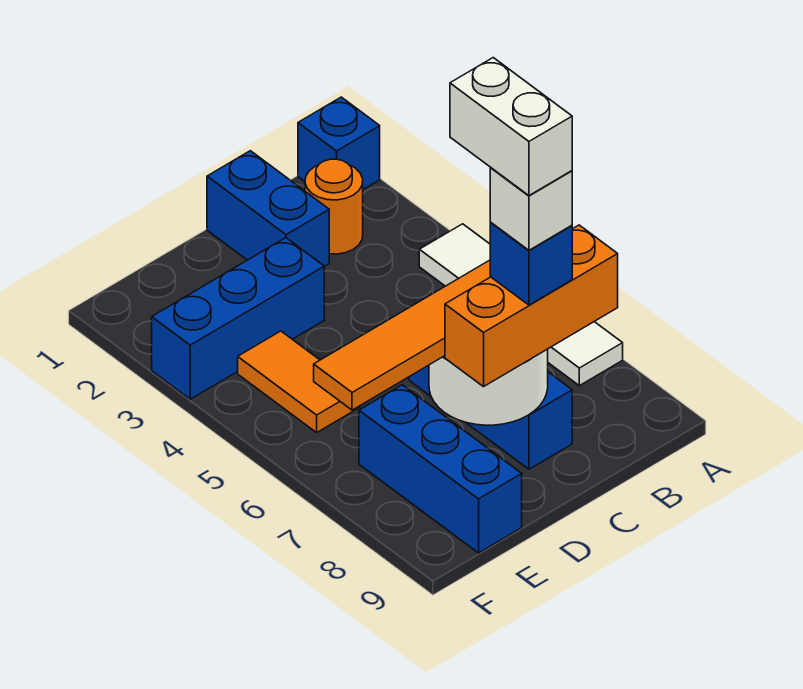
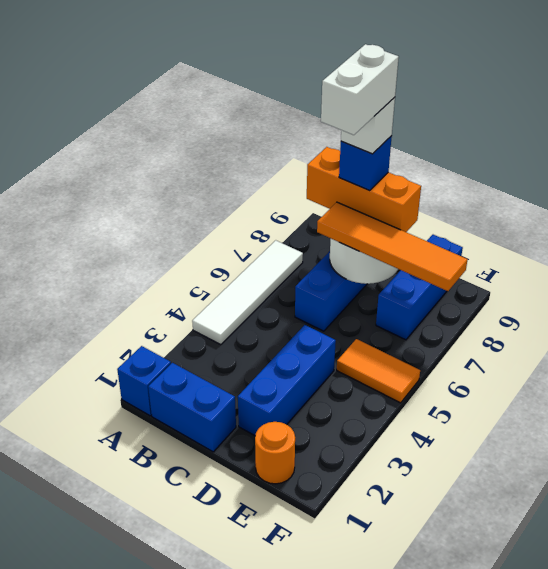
orange 1x1 round brick [305,159,363,254] -> orange 1x1 round brick moved to [255,422,295,484]
blue 1x2 brick [207,151,329,266] -> blue 1x2 brick turned to [148,363,236,452]
blue 1x3 brick [152,238,324,399] -> blue 1x3 brick turned to [238,325,336,436]
orange 1x2 tile [238,331,360,432] -> orange 1x2 tile turned to [337,339,420,403]

